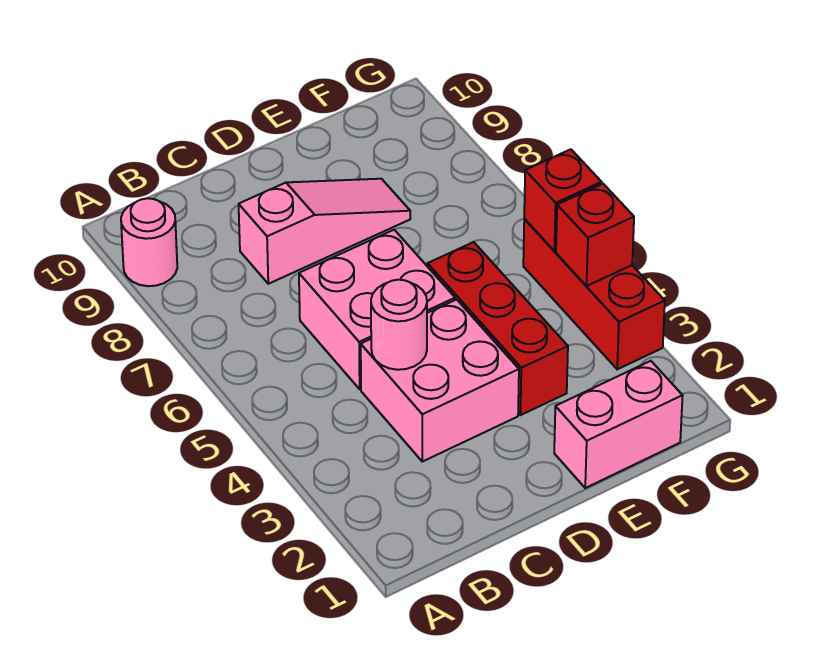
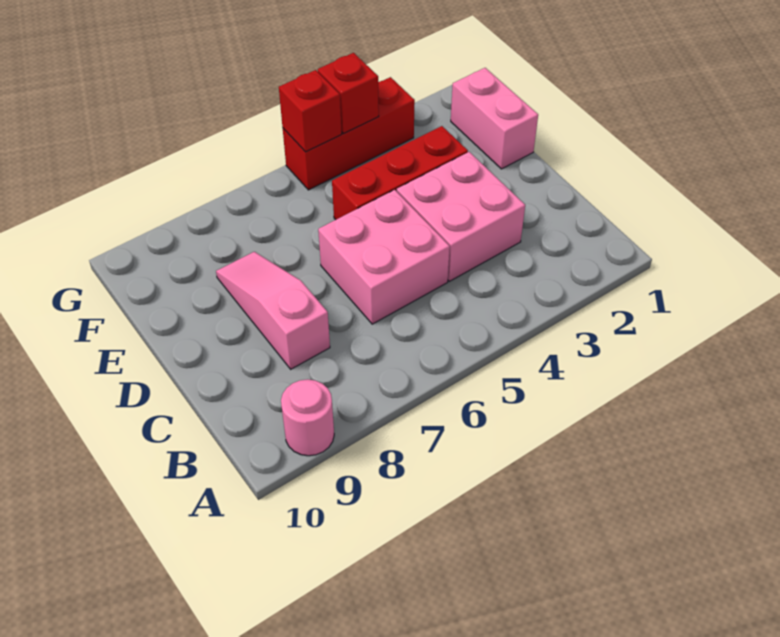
pink 1x1 round brick [371,280,427,370] -> none

